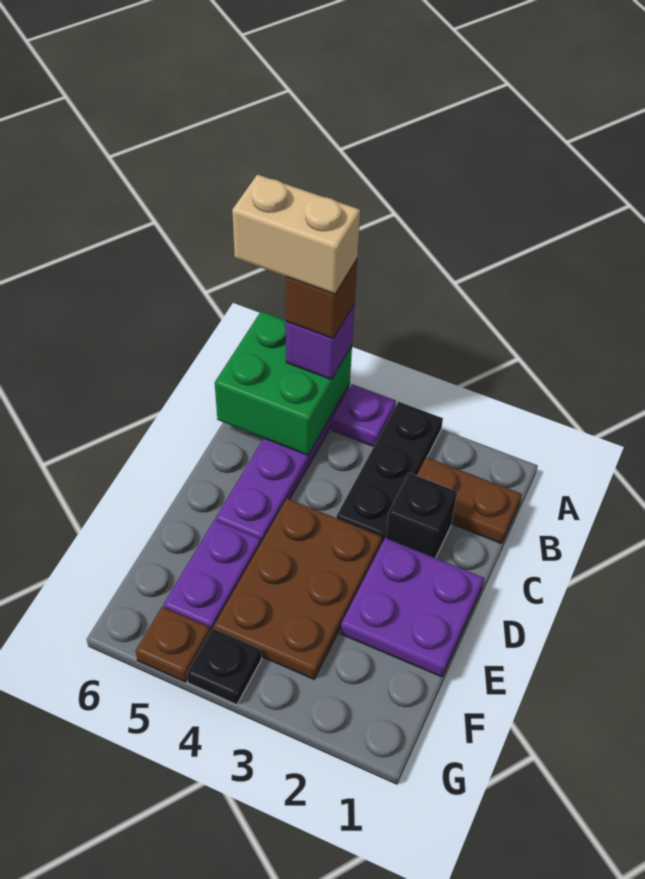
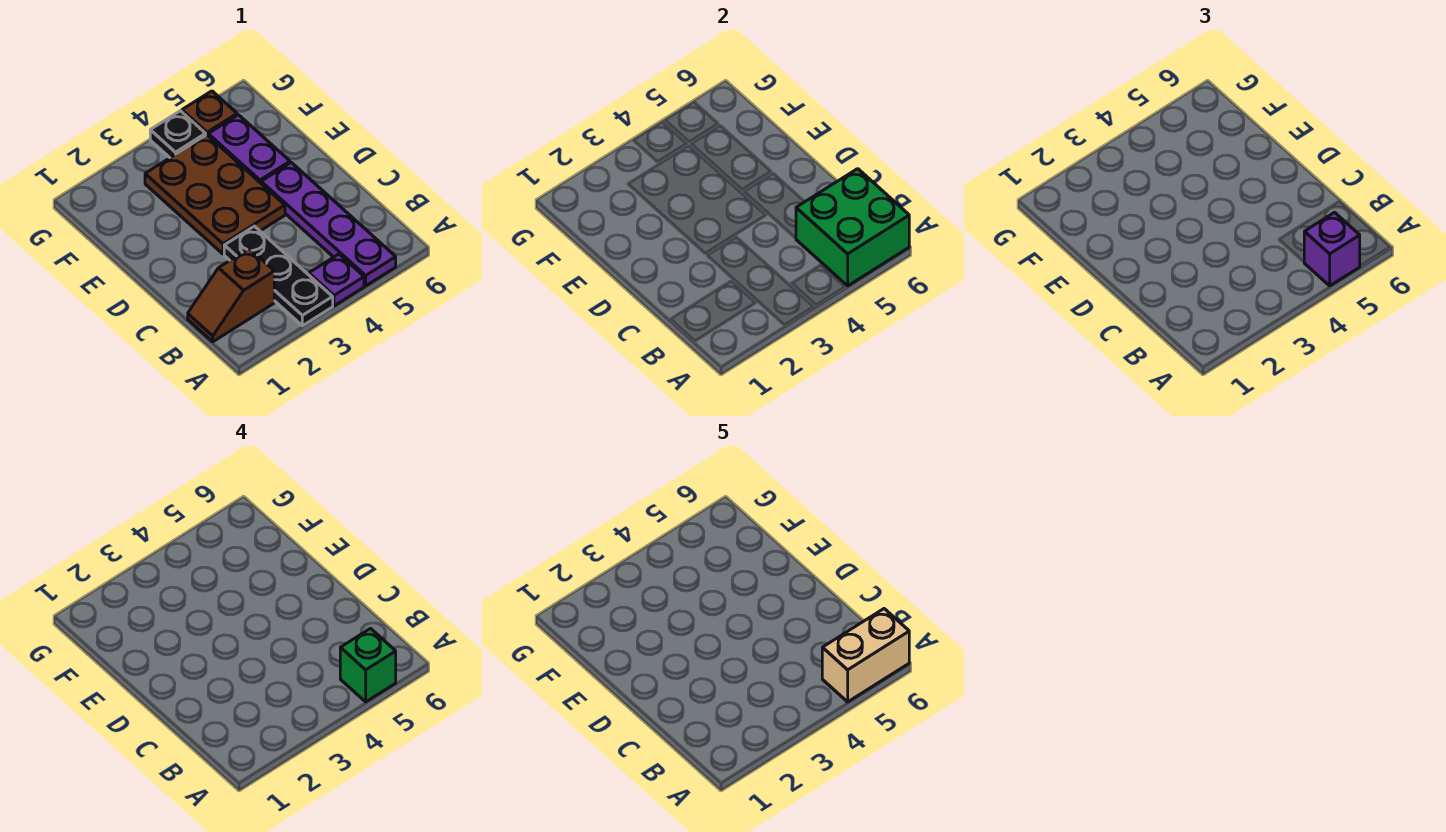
brown 1x1 brick [286,260,357,338] -> green 1x1 brick [340,629,396,702]
brown 1x2 plate [417,457,522,544] -> brown 1x2 slope [188,248,274,342]
black 1x1 brick [386,473,457,558] -> none
purple 2x2 plate [340,538,484,677] -> none

